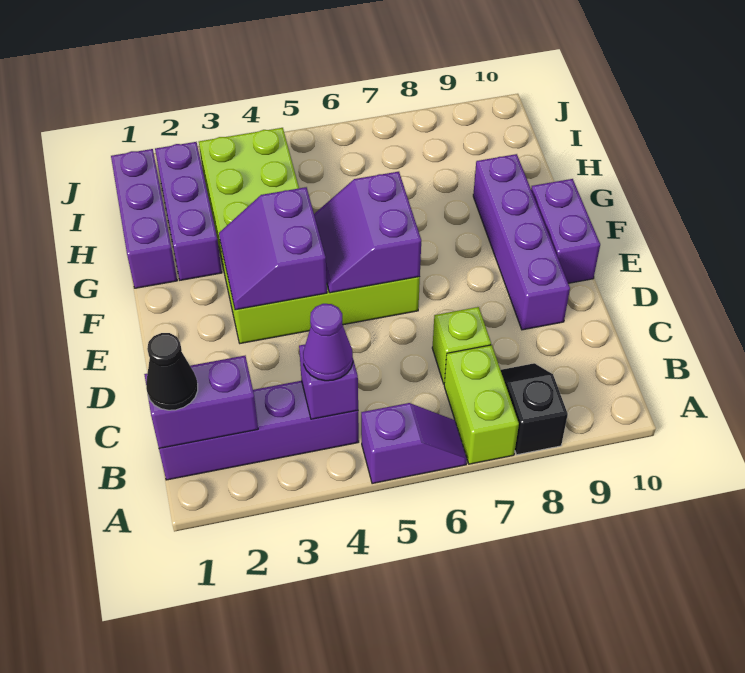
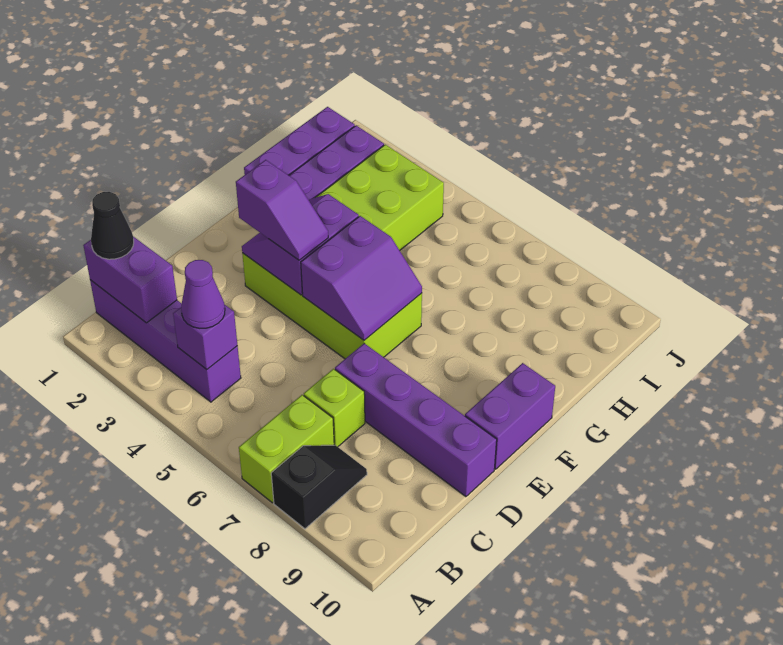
purple 1x2 slope [361,403,467,484] -> purple 1x2 slope moved to [236,160,328,260]
purple 1x4 brick [473,154,570,330] -> purple 1x4 brick turned to [335,343,497,497]
purple 2x2 slope [314,172,421,293] -> purple 2x2 slope turned to [301,216,422,340]

